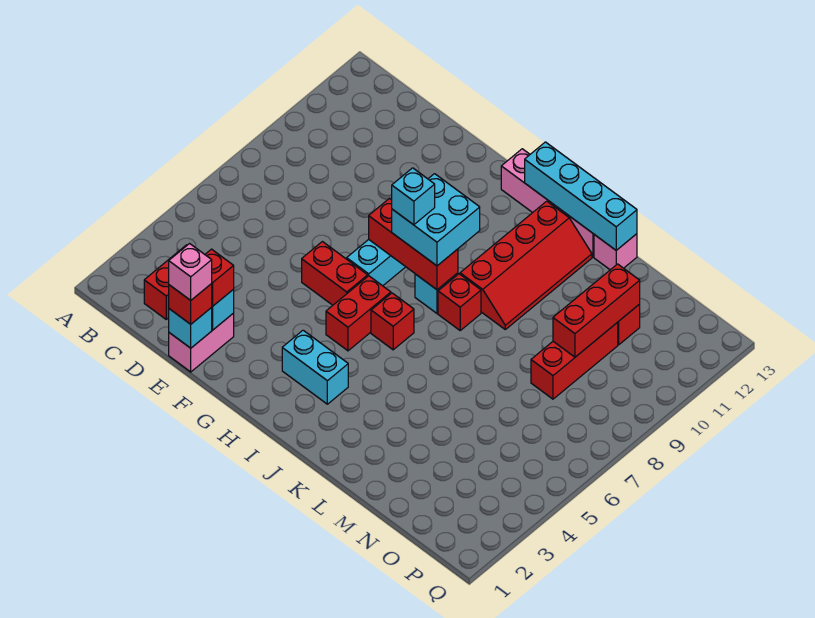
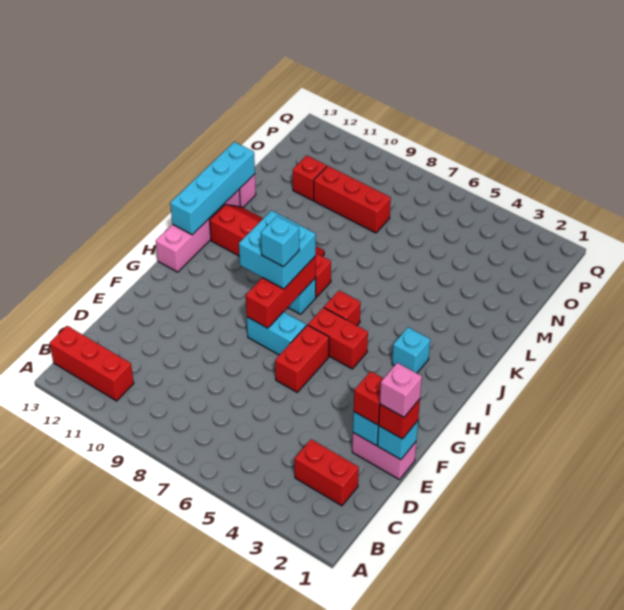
cyan 1x2 brick [282,330,348,404] -> cyan 1x1 brick [392,327,430,373]
red 1x3 brick [553,264,640,357] -> red 1x3 brick moved to [50,326,134,401]

